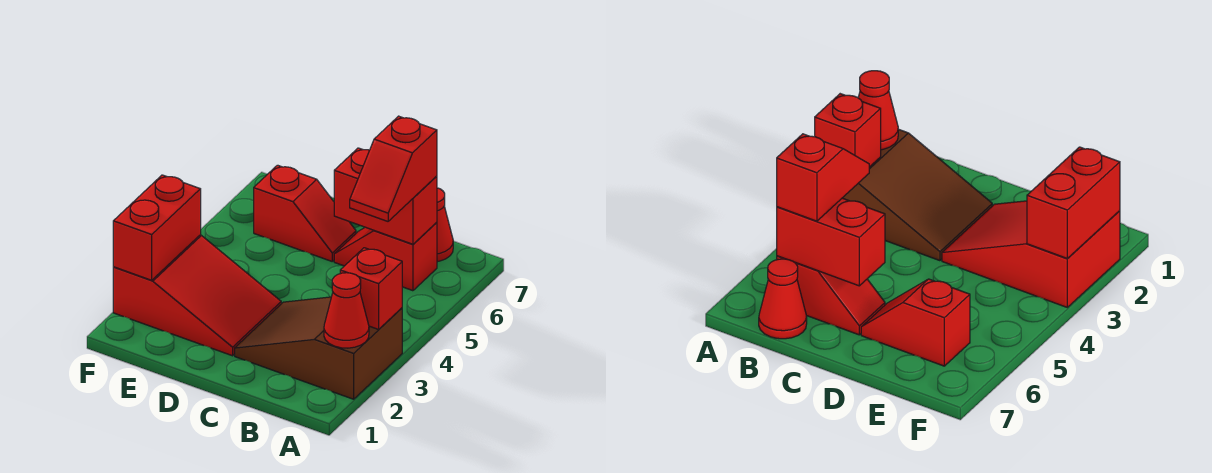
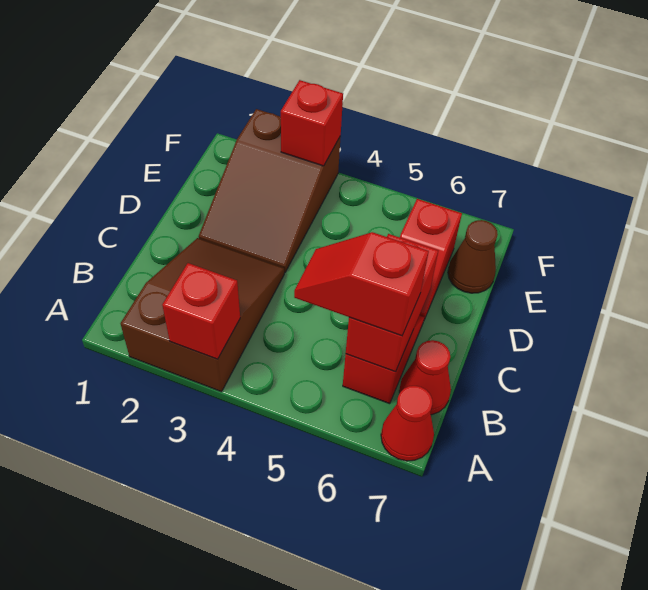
red 1x1 cone [324,273,369,348] -> red 1x1 cone moved to [381,386,434,461]
red 2x3 slope [113,235,281,356] -> brown 2x3 slope [199,109,341,273]
none -> brown 1x1 cone [448,220,498,293]
red 1x2 brick [113,175,201,280] -> red 1x1 brick [281,80,343,166]

